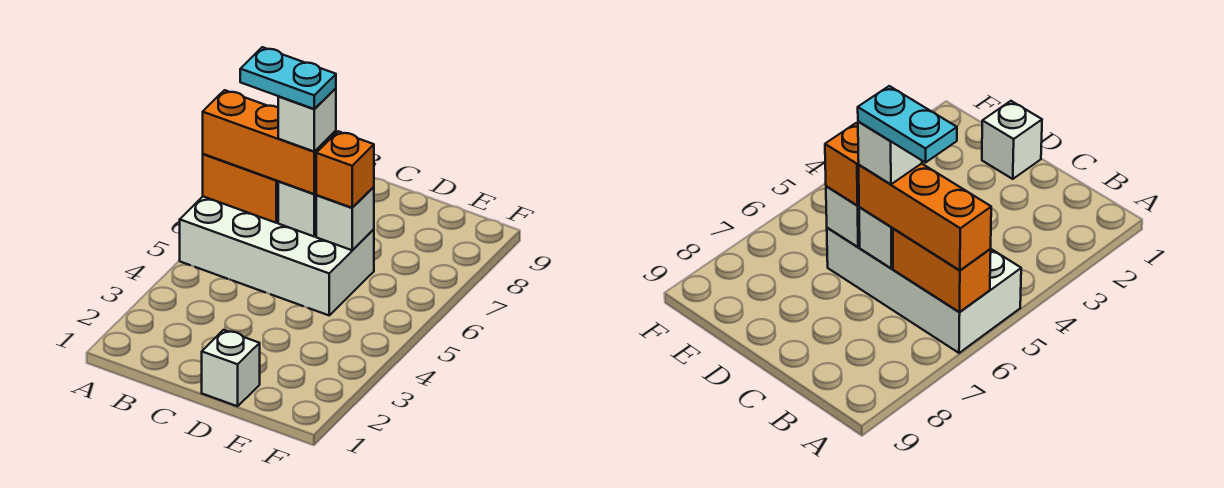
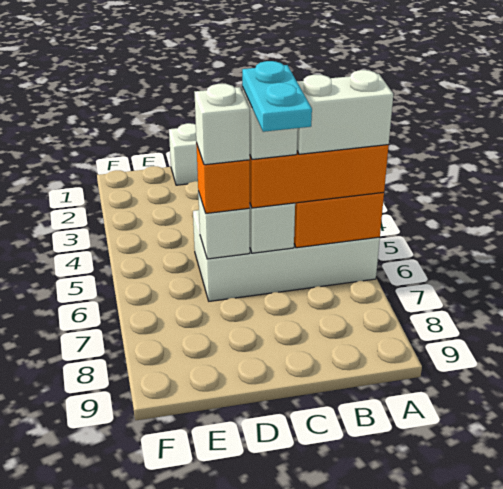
none -> white 1x2 brick [297,70,393,154]
cyan 1x2 plate [240,47,336,109] -> cyan 1x2 plate turned to [242,61,312,132]
none -> white 1x1 brick [195,84,250,165]

